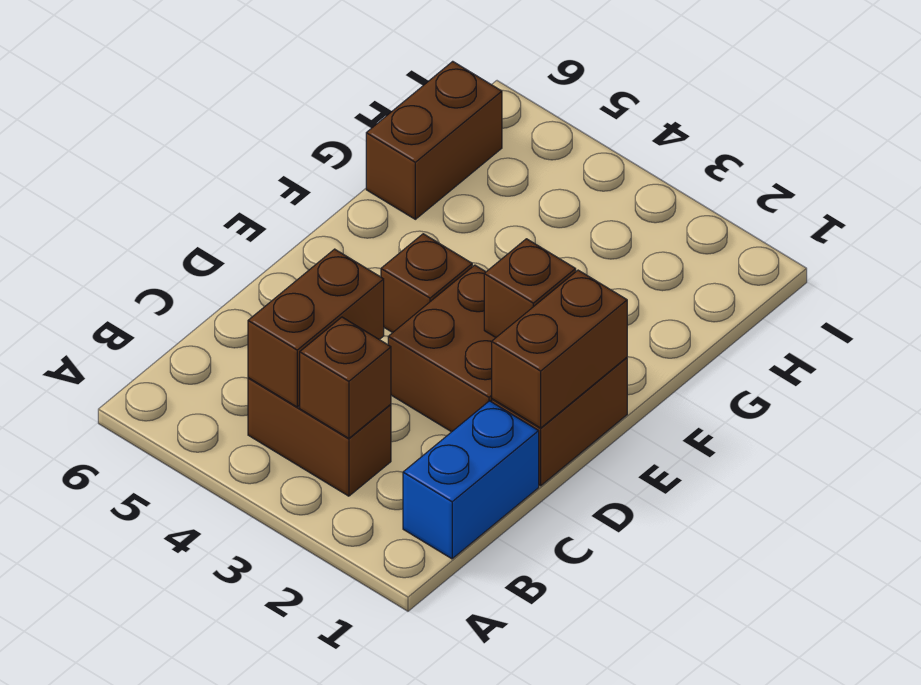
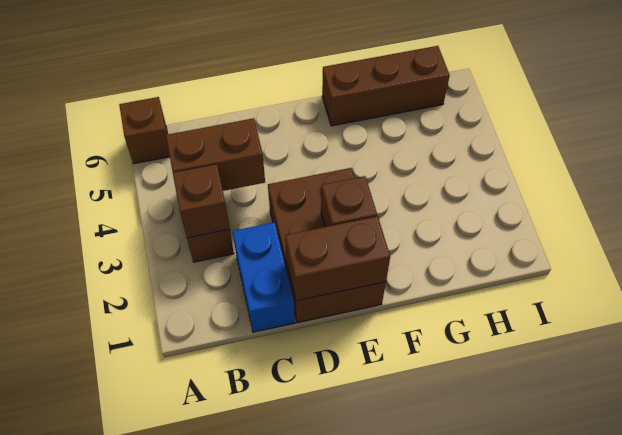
blue 1x2 brick [403,401,539,559] -> blue 1x2 brick turned to [232,222,295,332]
brown 1x1 brick [381,234,472,333] -> brown 1x1 brick moved to [119,97,170,164]
brown 1x2 brick [366,61,502,219] -> brown 1x3 brick [322,46,450,126]

